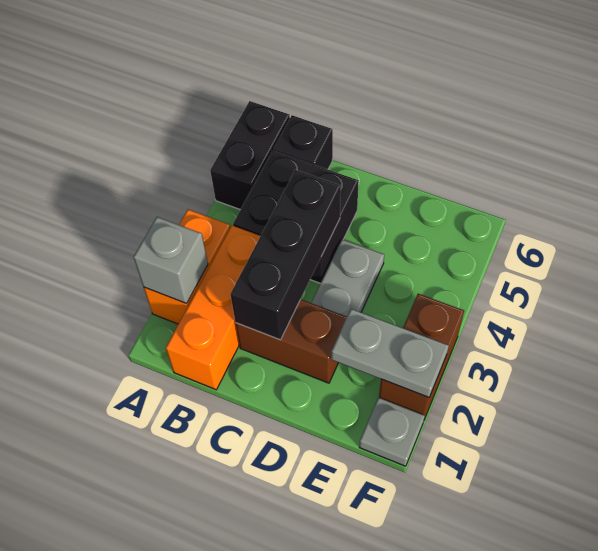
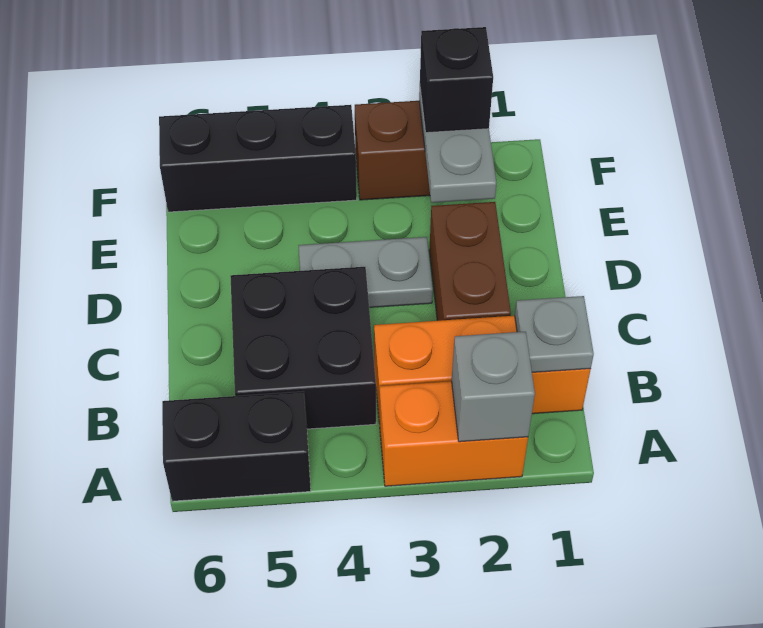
black 1x1 brick [274,115,333,169] -> black 1x1 brick moved to [420,27,493,133]
black 1x3 brick [230,170,341,340] -> black 1x3 brick moved to [159,105,357,212]
grey 1x1 plate [359,398,425,466] -> grey 1x1 plate moved to [515,296,594,372]

